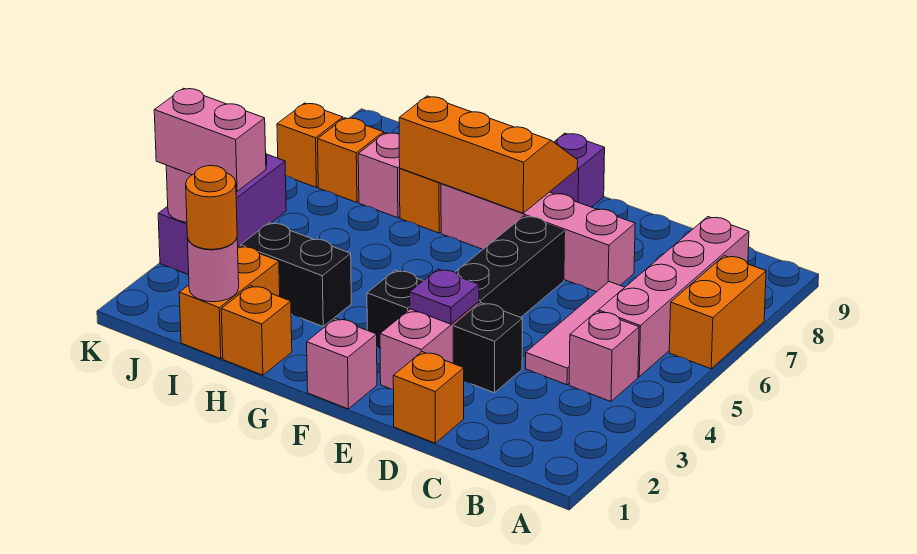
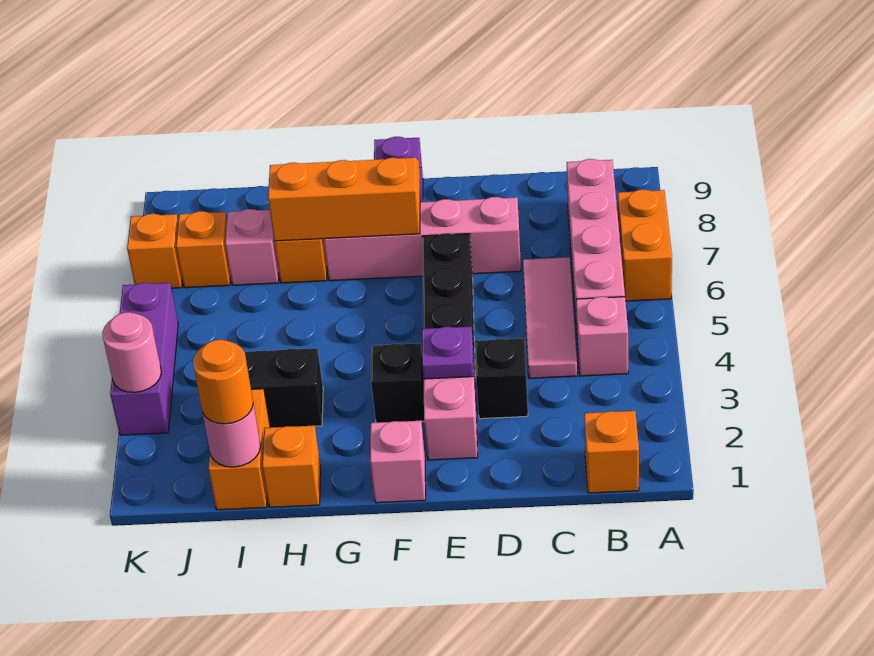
orange 1x1 brick [393,352,464,443] -> orange 1x1 brick moved to [584,411,639,493]
pink 1x2 brick [154,88,266,191] -> none

